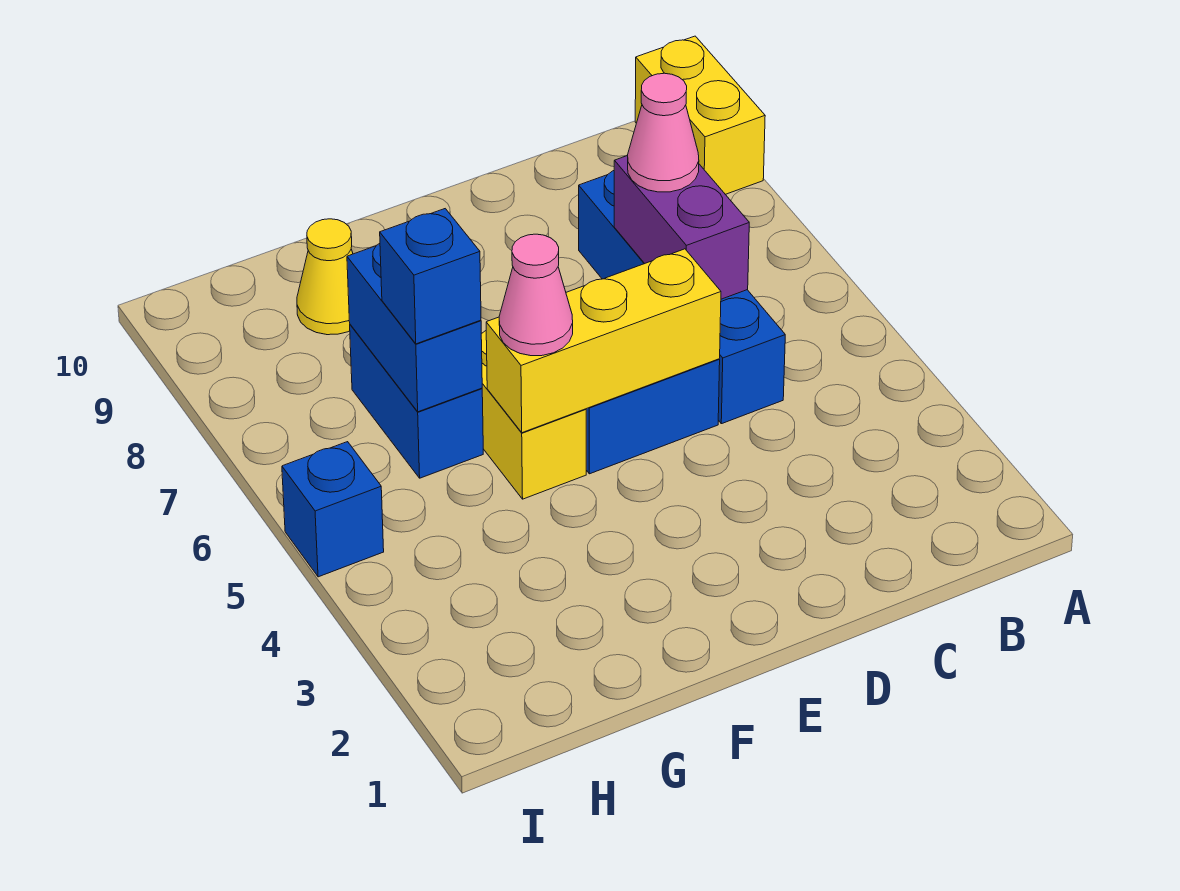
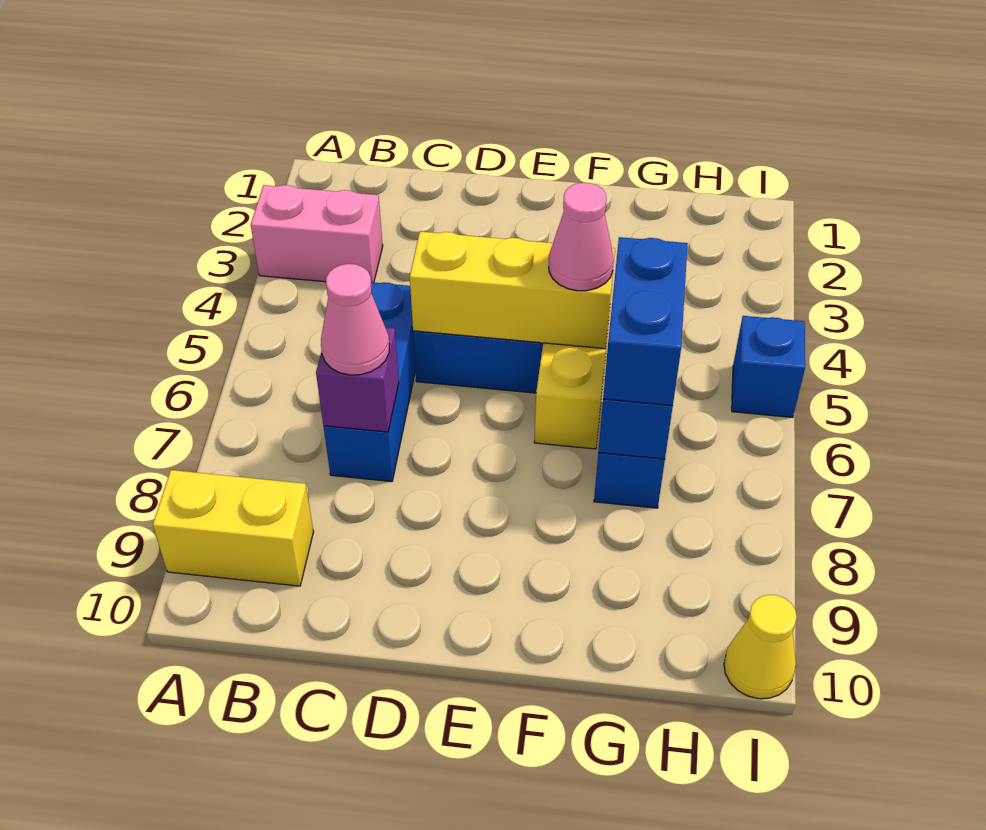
none -> pink 1x2 brick [251,185,383,282]
yellow 1x2 brick [635,36,765,194] -> yellow 1x2 brick turned to [153,470,313,586]
blue 1x4 brick [579,171,785,424] -> blue 1x3 brick [324,282,415,482]
purple 1x2 brick [614,156,749,299] -> purple 1x1 brick [316,328,399,432]
blue 1x1 brick [380,209,481,344] -> blue 1x2 brick [603,237,688,406]
yellow 1x1 cone [297,219,353,335] -> yellow 1x1 cone moved to [724,595,797,699]

